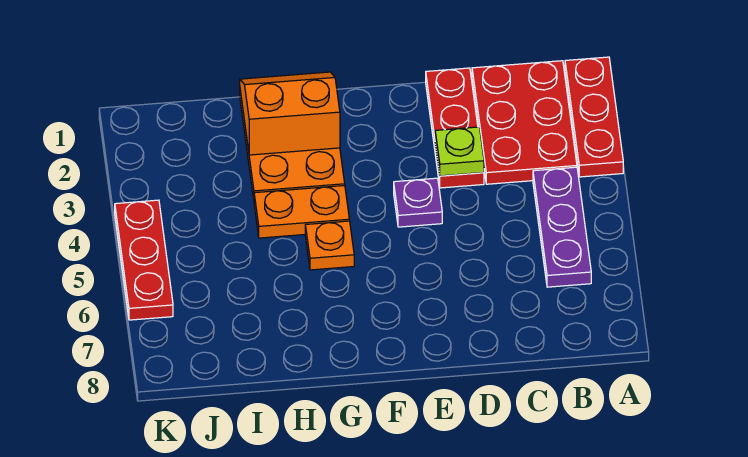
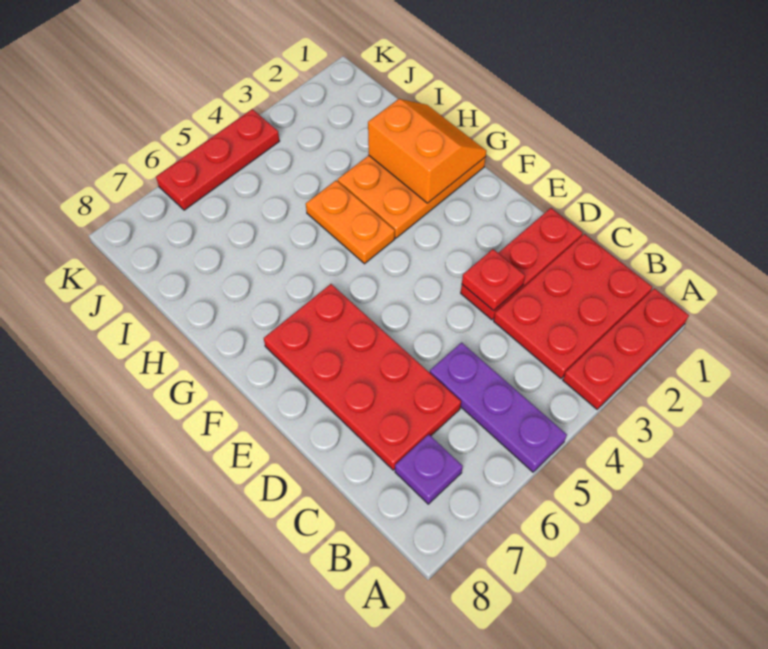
purple 1x3 plate [533,167,591,287] -> purple 1x3 plate turned to [430,343,567,472]
none -> red 2x4 plate [264,284,461,470]
lime 1x1 plate [435,127,484,176] -> red 1x1 plate [462,249,525,311]
purple 1x1 plate [394,178,442,227] -> purple 1x1 plate moved to [395,434,463,504]
orange 1x1 plate [305,221,354,270] -> none

